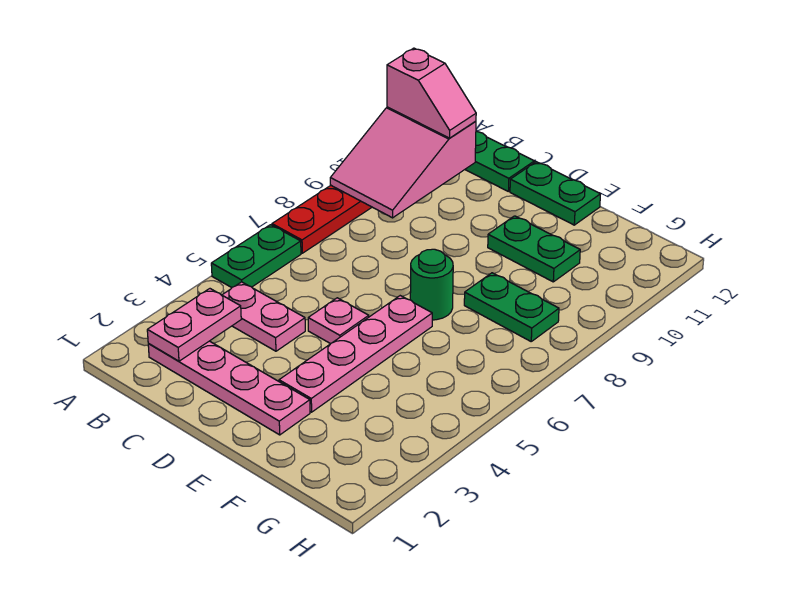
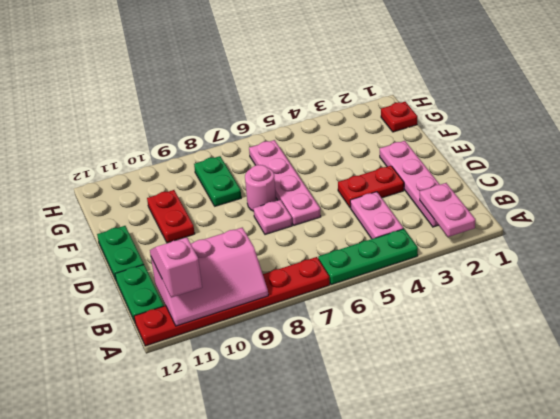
green 1x2 plate [211,225,301,288] -> green 1x3 plate [318,229,418,285]
pink 2x3 slope [330,107,476,218] -> pink 2x3 slope turned to [151,228,268,326]
pink 1x2 plate [147,289,241,361] -> pink 1x2 plate turned to [420,183,475,237]
none -> red 1x2 plate [338,166,404,208]
pink 1x1 plate [308,298,369,344] -> pink 1x1 plate moved to [253,200,292,235]
pink 1x4 plate [279,296,432,412] -> pink 1x4 plate turned to [249,140,321,225]
green 1x1 round brick [410,249,453,320] -> pink 1x1 round brick [245,165,276,211]
green 1x2 plate [488,216,580,282] -> red 1x2 plate [147,190,195,243]
none -> red 1x1 plate [381,102,417,132]

